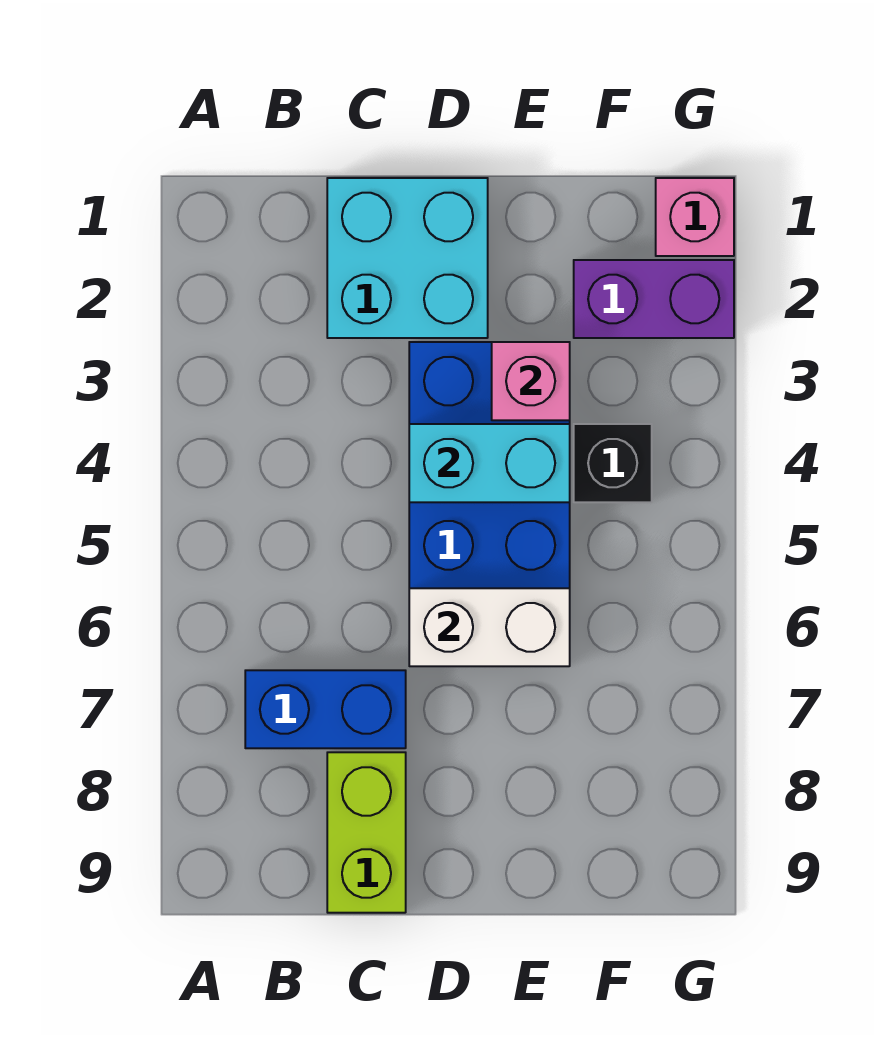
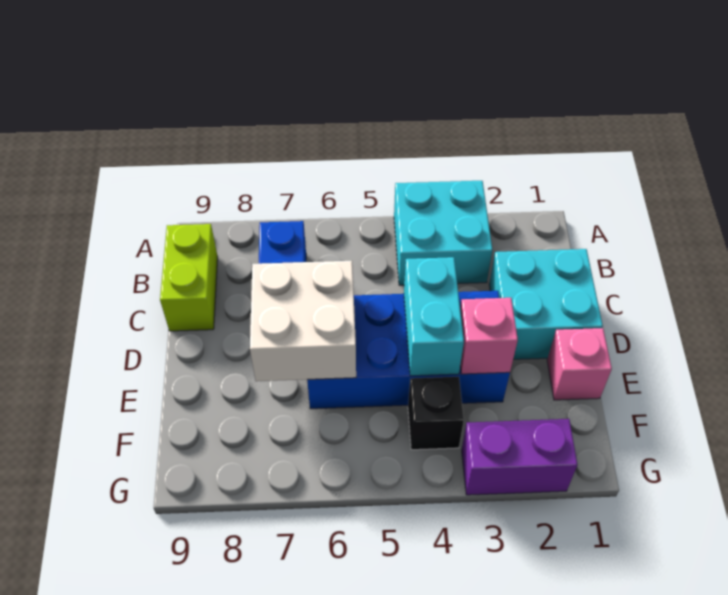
none -> cyan 2x2 brick [394,181,492,285]
lime 1x2 brick [327,752,406,913] -> lime 1x2 brick turned to [160,224,218,331]
white 1x2 brick [409,588,570,666] -> white 2x2 brick [250,261,356,381]
purple 1x2 brick [574,260,734,338] -> purple 1x2 brick turned to [462,419,577,495]
pink 1x1 brick [656,178,734,256] -> pink 1x1 brick moved to [547,328,612,400]

